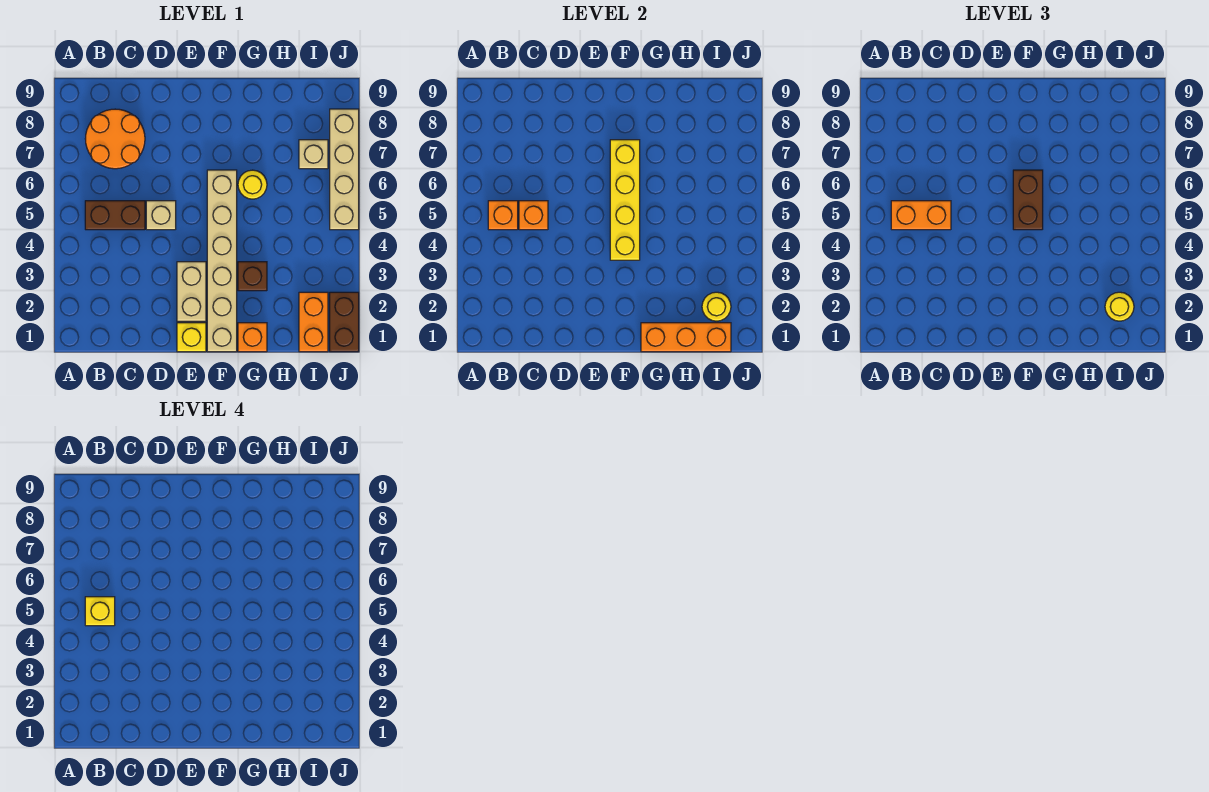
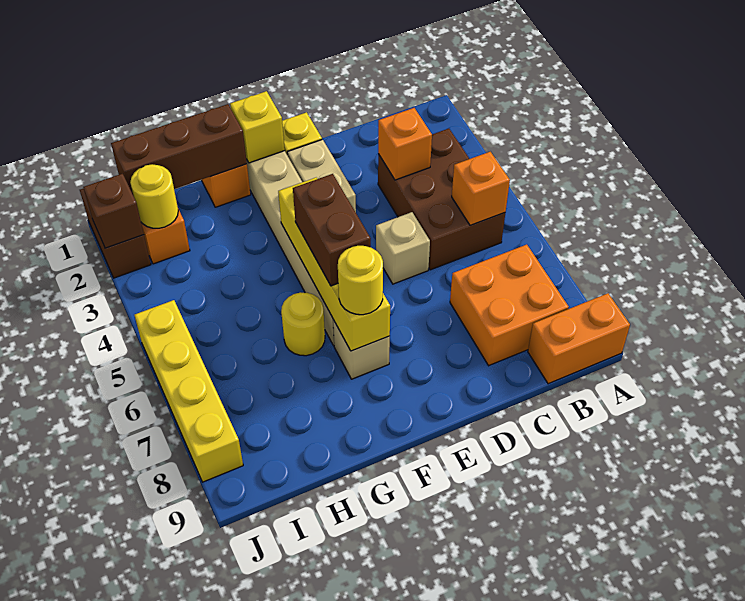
brown 1x2 brick [85,201,145,230] -> brown 2x3 brick [378,129,505,270]
orange 1x2 brick [891,201,951,230] -> orange 1x2 brick moved to [528,293,630,384]
yellow 1x1 brick [85,597,115,626] -> yellow 1x1 brick moved to [230,91,285,163]
orange 2x2 round brick [85,109,145,169] -> orange 2x2 brick [450,245,569,366]
orange 1x1 brick [519,201,548,230] -> orange 1x1 brick moved to [378,108,432,180]
orange 1x3 brick [641,323,731,352] -> brown 1x3 brick [111,104,247,196]
brown 1x1 brick [238,262,267,291] -> brown 1x1 brick moved to [83,174,144,248]
yellow 1x1 round brick [1105,292,1134,321] -> yellow 1x1 round brick moved to [338,246,383,315]
tan 1x1 brick [299,140,328,169] -> tan 1x1 brick moved to [333,320,390,379]
tan 1x4 brick [330,109,359,230] -> yellow 1x4 brick [134,300,243,482]

